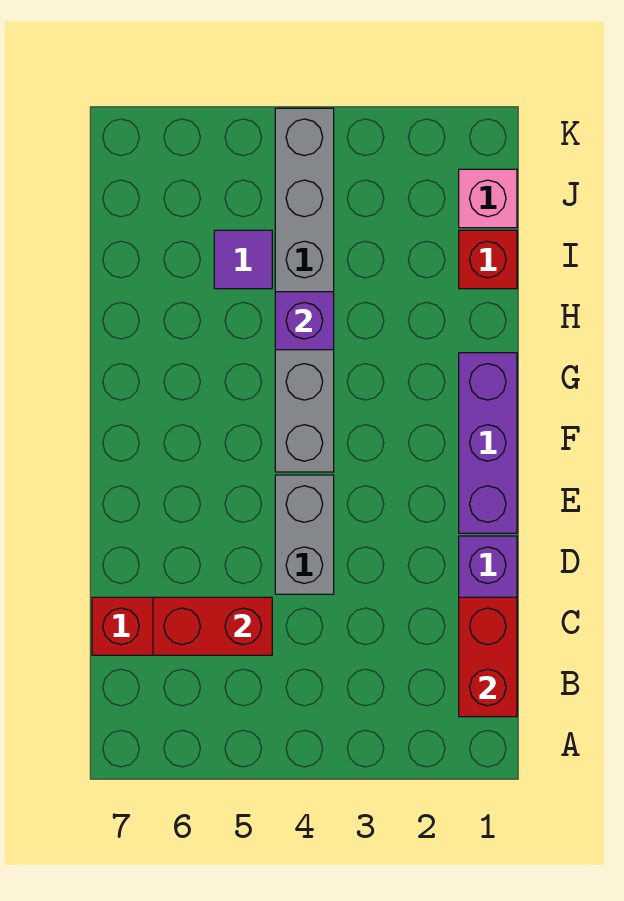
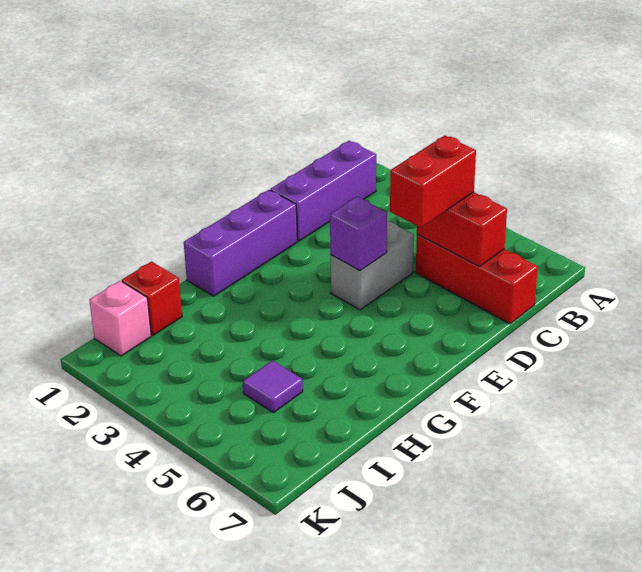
red 1x2 brick [459,597,517,717] -> red 1x2 brick moved to [390,135,476,228]
grey 1x6 brick [275,108,334,472] -> none
purple 1x1 brick [275,292,334,350] -> purple 1x1 brick moved to [330,197,387,271]

